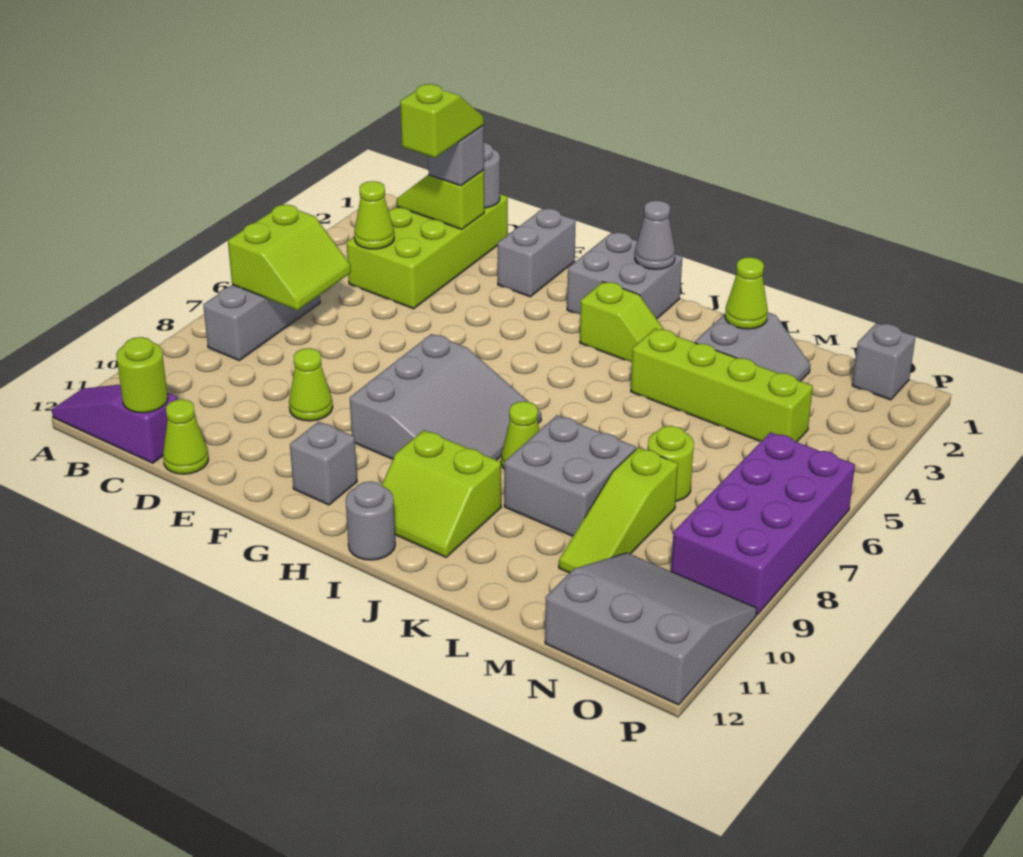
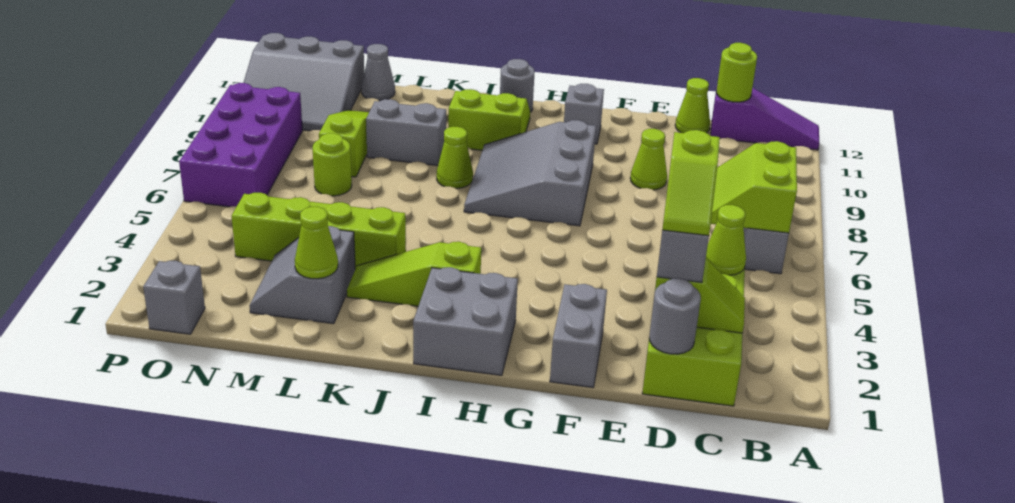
grey 1x1 cone [635,200,675,269] -> grey 1x1 cone moved to [362,44,395,101]
lime 1x2 slope [580,282,664,362] -> lime 1x3 slope [347,242,481,306]
grey 2x2 brick [504,415,636,536] -> grey 1x2 brick [366,99,446,166]

